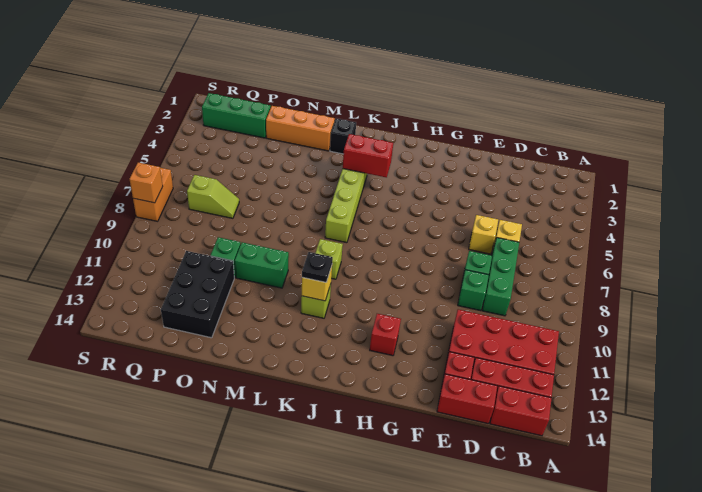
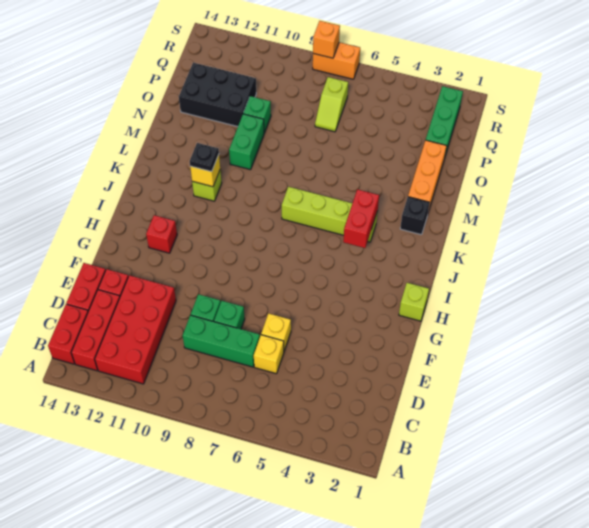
lime 1x1 brick [316,239,343,279] -> lime 1x1 brick moved to [399,283,429,321]

